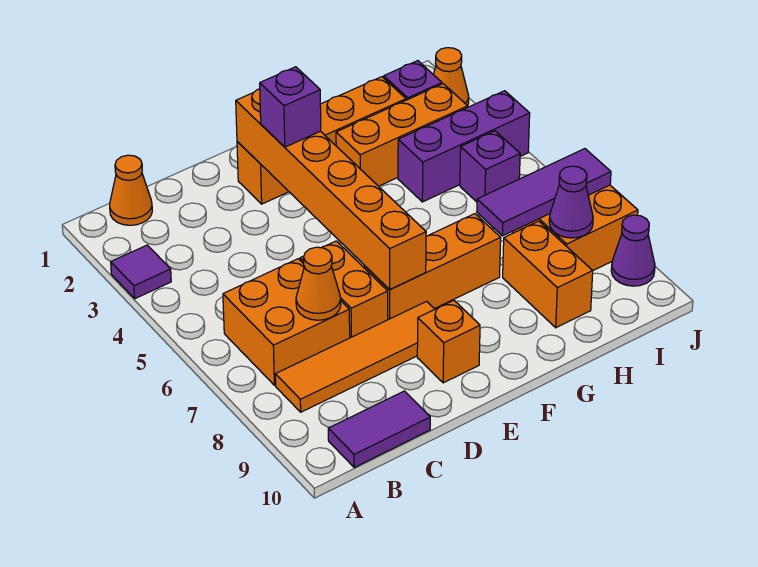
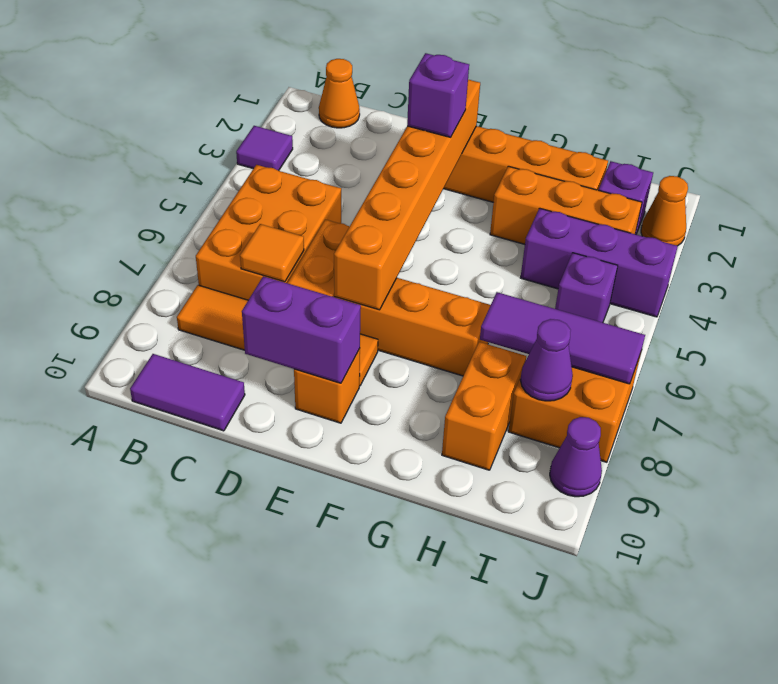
orange 2x2 brick [223,259,350,385] -> orange 2x3 brick [196,165,341,300]
orange 1x1 cone [296,247,341,320] -> orange 1x1 tile [240,224,304,282]
none -> purple 1x2 brick [242,276,361,383]

